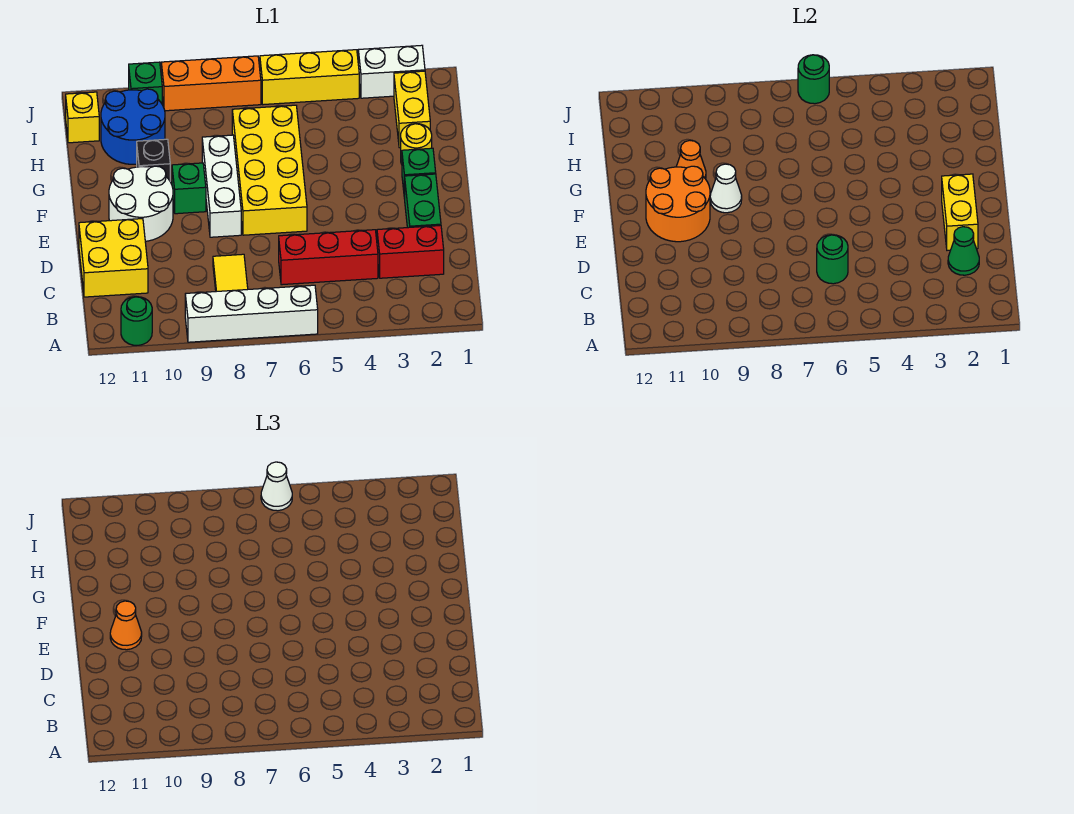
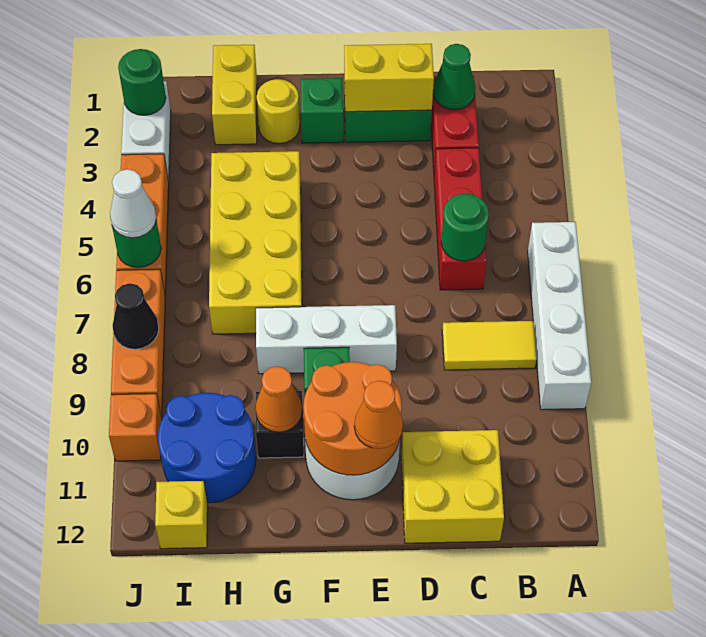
green 1x1 round brick [121,297,152,345] -> green 1x1 round brick moved to [118,49,166,115]
yellow 2x4 brick [232,105,307,235] -> yellow 2x4 brick turned to [209,151,302,334]
white 1x1 cone [710,164,742,213] -> none
yellow 1x2 brick [394,71,430,148] -> yellow 1x2 brick turned to [212,45,257,145]
yellow 1x3 brick [260,50,359,105] -> orange 1x3 brick [116,154,169,292]
none -> black 1x1 cone [112,283,159,349]
green 1x1 brick [129,62,162,103] -> orange 1x1 brick [109,394,162,461]

